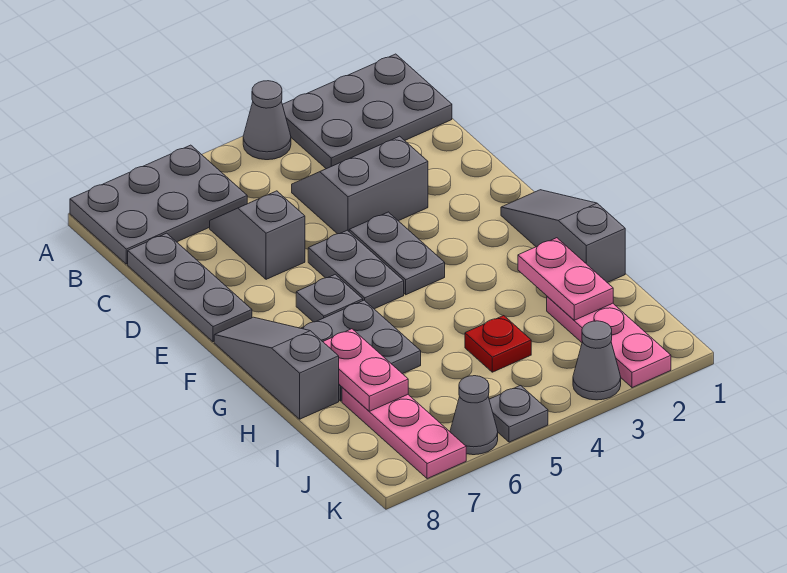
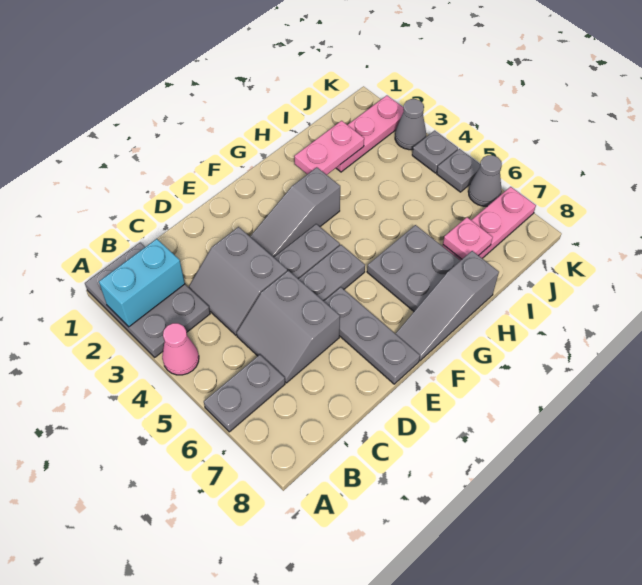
none -> cyan 1x2 brick [99,239,185,327]
grey 1x1 cone [243,81,291,160] -> pink 1x1 cone [162,323,199,375]
grey 2x3 plate [70,145,247,264] -> grey 1x2 plate [204,355,285,432]
grey 1x2 slope [210,191,305,279] -> grey 2x2 slope [237,271,340,383]
grey 1x3 plate [128,233,252,342] -> grey 1x3 plate turned to [324,287,420,384]
grey 1x3 slope [501,190,625,283] -> grey 1x3 slope moved to [250,167,340,257]
grey 1x1 plate [296,274,363,322] -> grey 1x1 plate moved to [412,131,458,173]
pink 1x2 plate [323,329,408,411] -> pink 1x1 plate [443,217,493,259]
red 1x1 plate [465,316,531,372] -> none

